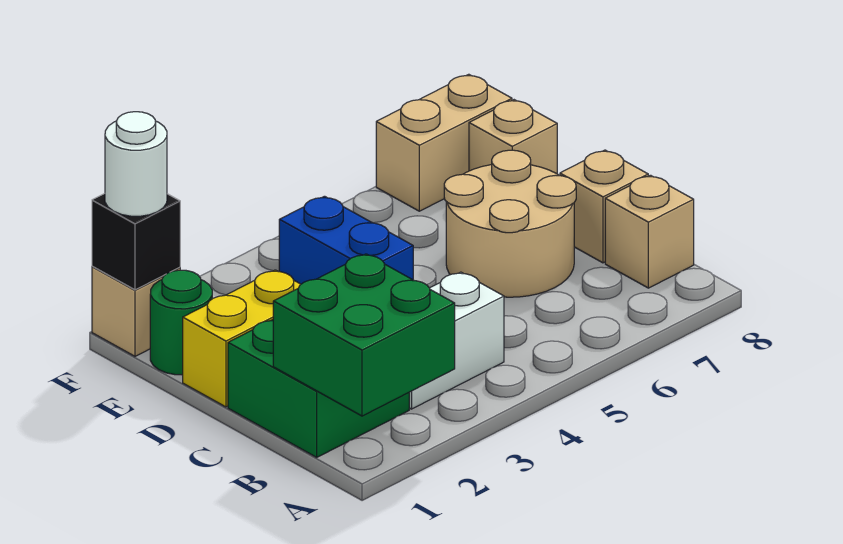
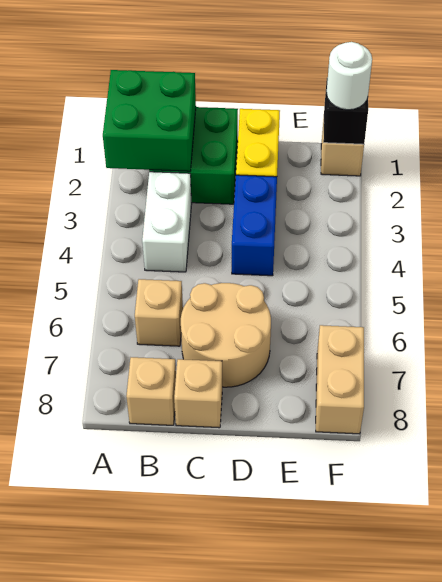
blue 1x2 brick [279,196,413,284] -> blue 1x2 brick turned to [232,175,277,276]
green 1x1 round brick [150,270,212,375] -> none
tan 1x1 brick [469,100,557,174] -> tan 1x1 brick moved to [135,279,183,346]

